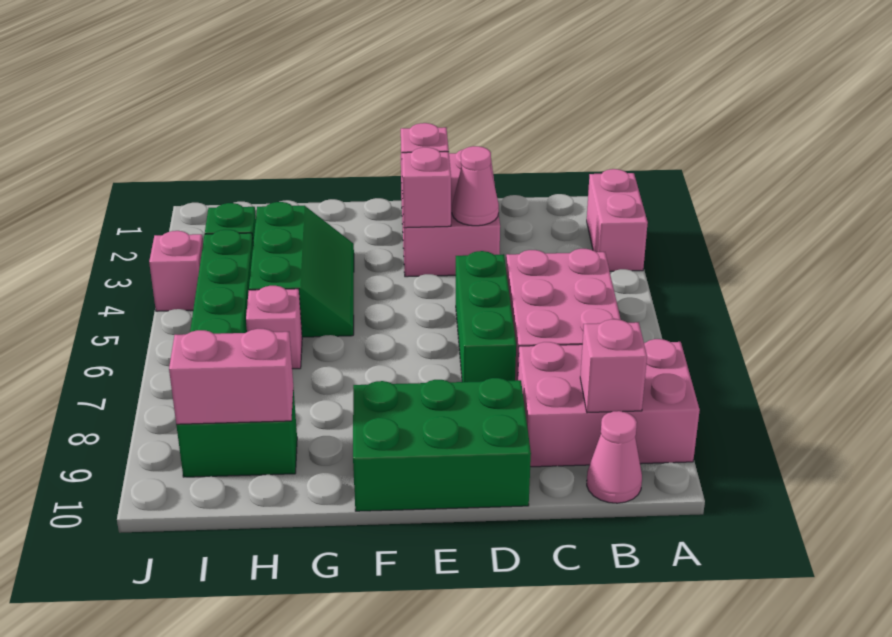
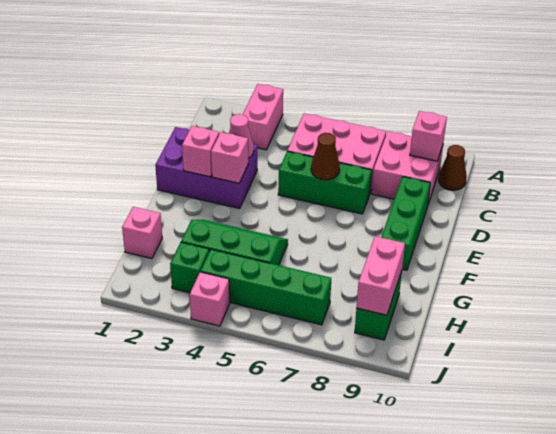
pink 1x2 brick [587,169,648,271] -> pink 1x2 brick turned to [243,84,283,150]
pink 2x3 brick [518,339,700,467] -> pink 2x2 brick [372,131,443,204]
pink 1x1 cone [587,411,642,503] -> brown 1x1 cone [438,145,467,190]
pink 2x3 brick [401,149,500,277] -> purple 2x3 brick [155,127,257,209]
none -> brown 1x1 cone [311,133,340,180]
green 2x3 brick [353,378,531,511] -> green 1x3 brick [381,177,430,270]
pink 1x1 brick [246,286,302,369] -> pink 1x1 brick moved to [122,207,162,259]

